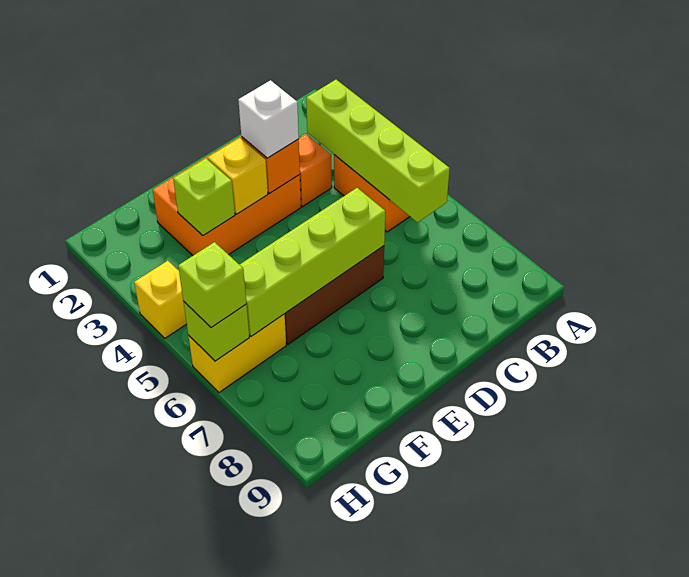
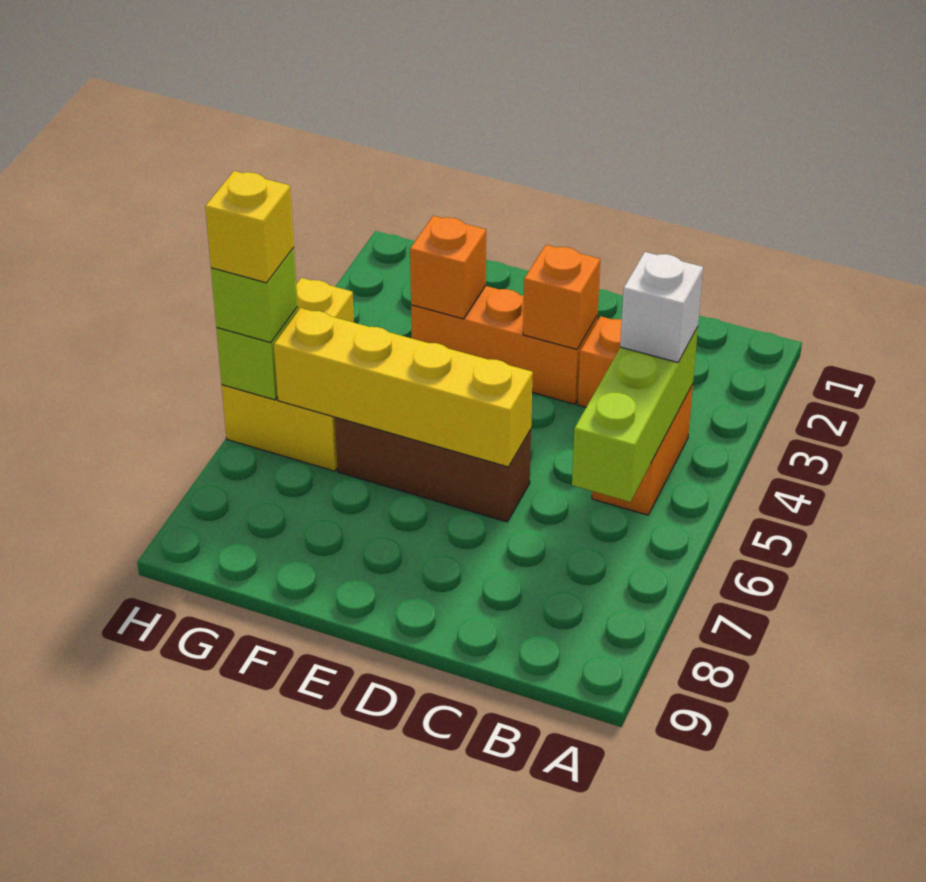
lime 1x4 brick [306,80,450,222] -> lime 1x3 brick [572,327,698,502]
orange 2x3 brick [153,136,301,255] -> orange 1x3 brick [411,286,598,404]
white 1x1 brick [238,80,299,158] -> white 1x1 brick moved to [620,252,703,363]
lime 1x4 brick [239,188,386,336] -> yellow 1x4 brick [274,308,533,467]
yellow 1x1 brick [208,138,268,214] -> yellow 1x1 brick moved to [205,171,294,283]
lime 1x1 brick [173,158,235,236] -> orange 1x1 brick [410,216,486,319]

